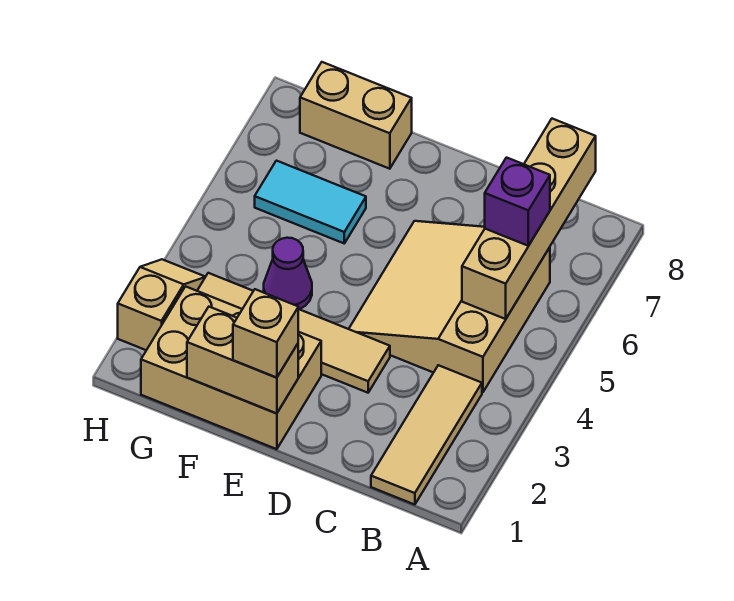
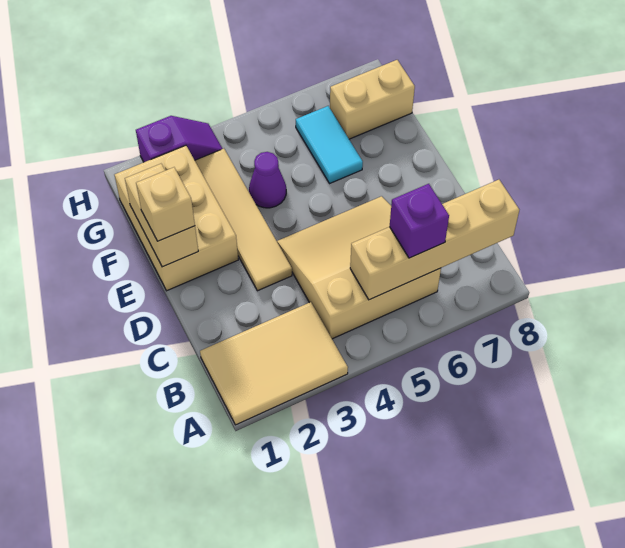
tan 1x3 tile [371,365,482,505] -> tan 2x3 tile [200,302,348,425]
tan 1x2 brick [300,62,412,169] -> tan 1x2 brick turned to [330,60,415,139]
tan 1x2 slope [118,259,205,350] -> purple 1x2 slope [136,116,222,162]

